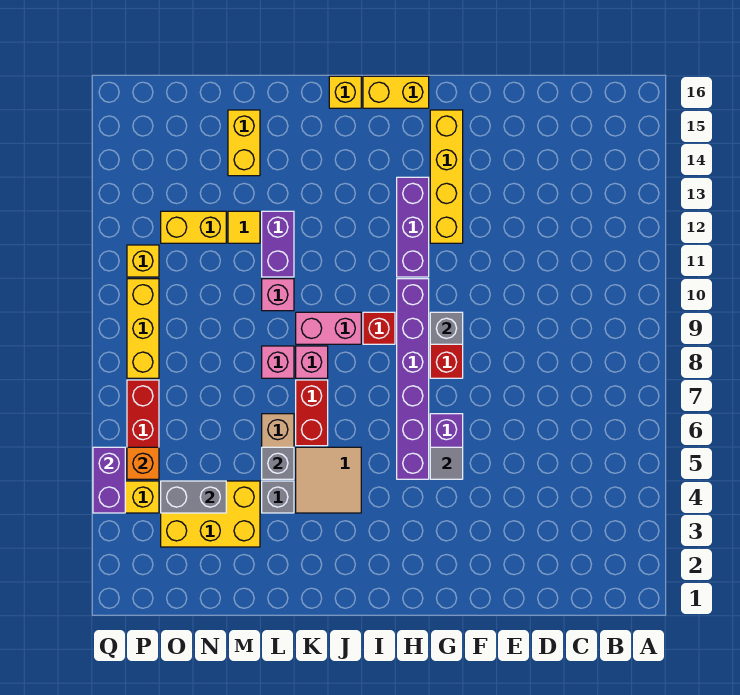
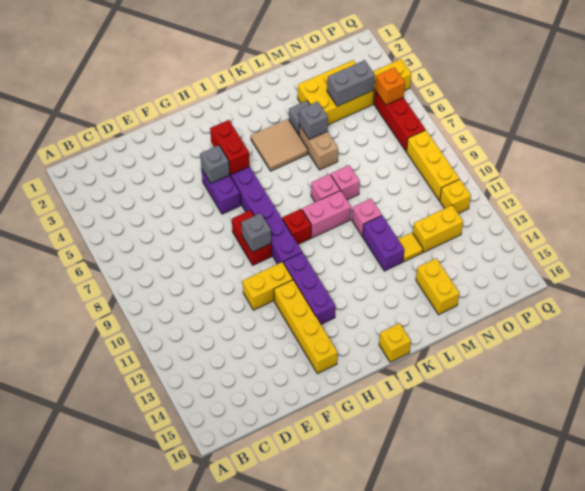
grey 1x1 tile [430,447,463,479] -> grey 1x1 brick [200,145,230,183]
yellow 1x2 brick [363,76,429,108] -> yellow 1x2 brick moved to [243,262,293,310]
red 1x2 brick [296,380,328,446] -> red 1x2 brick moved to [210,120,250,174]
purple 1x2 brick [93,447,125,513] -> none

